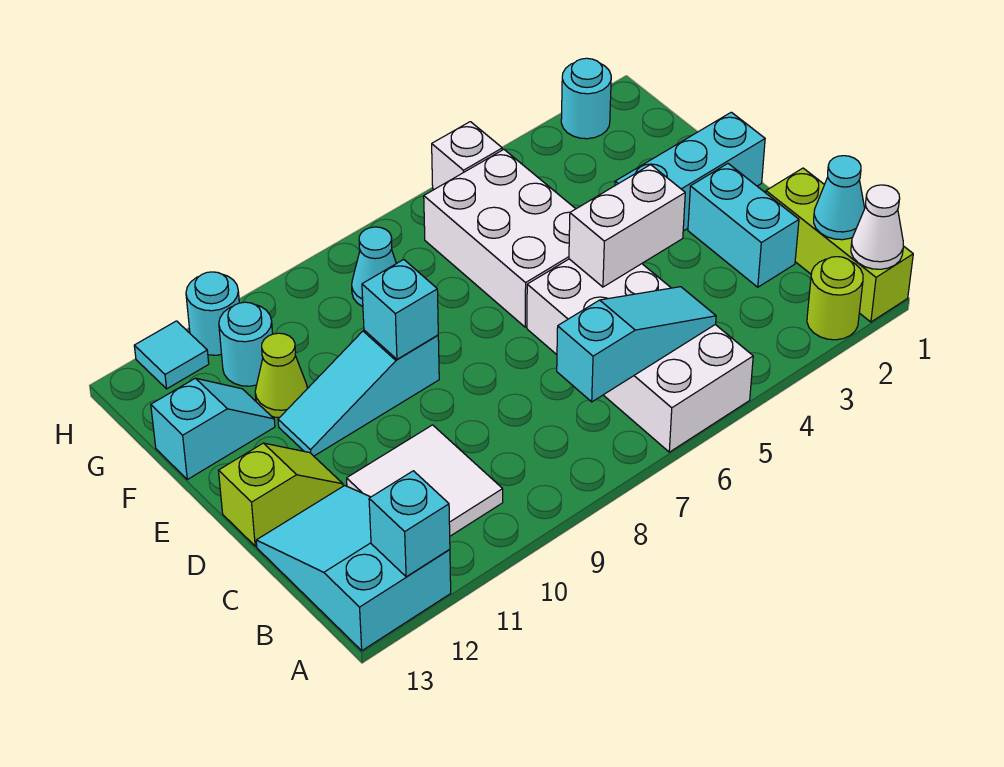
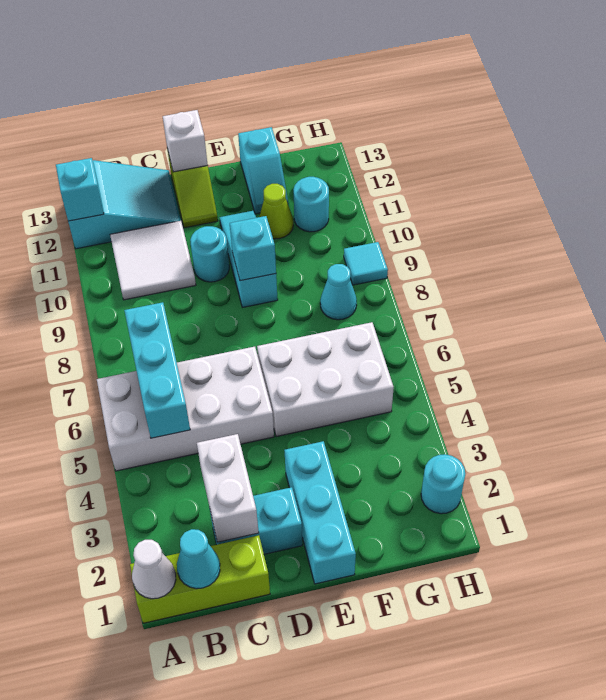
lime 1x1 round brick [807,257,863,340] -> none
cyan 1x3 slope [557,287,716,402] -> cyan 1x3 brick [124,302,190,438]
white 1x2 brick [569,165,685,287] -> white 1x2 brick moved to [197,434,259,542]
white 1x1 brick [432,122,502,189] -> white 1x1 brick moved to [163,110,208,172]
cyan 1x1 round brick [186,272,239,355] -> cyan 1x1 round brick moved to [190,226,229,282]
cyan 1x1 tile [134,321,209,389] -> cyan 1x1 tile moved to [344,242,388,285]

